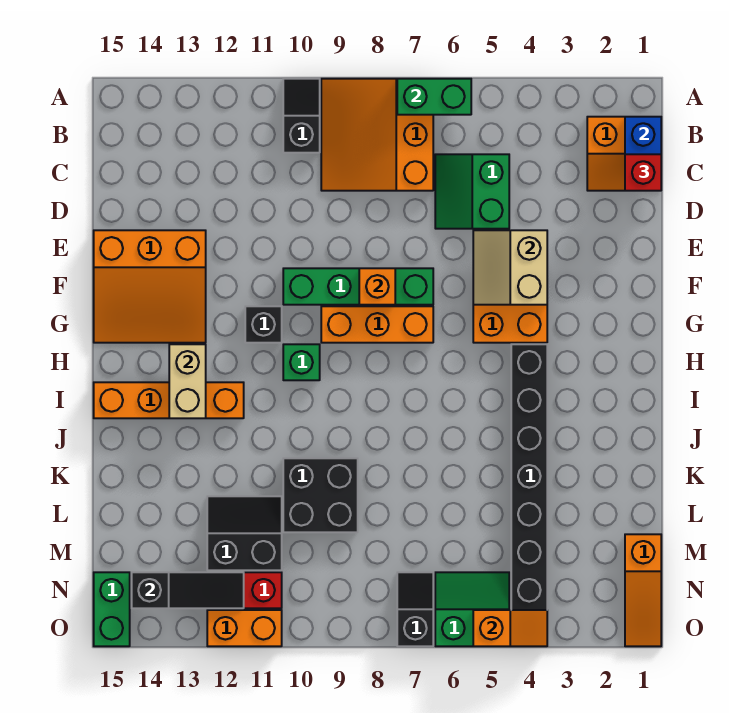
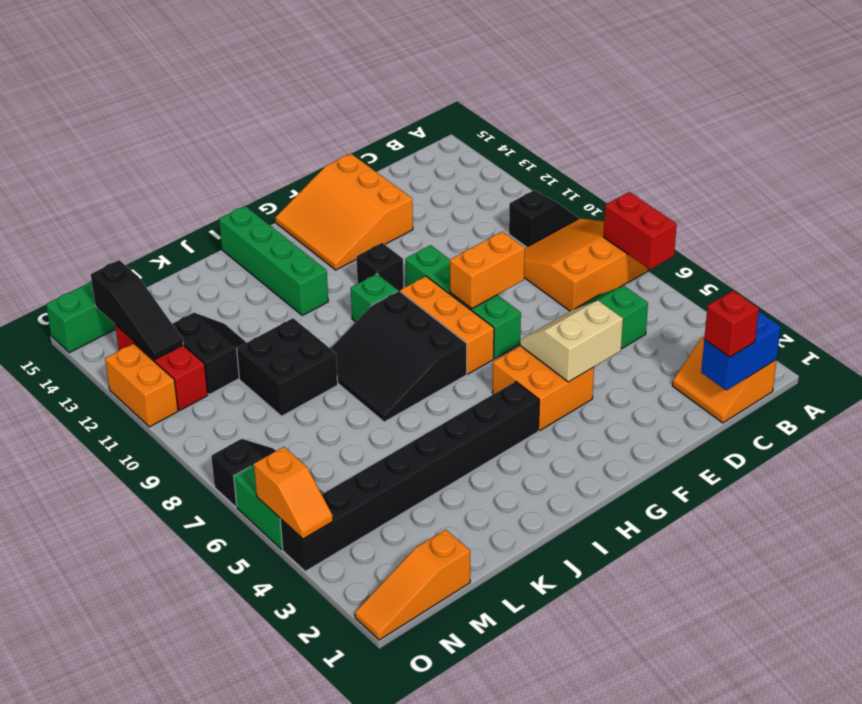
green 1x2 brick [397,79,471,115] -> red 1x2 brick [603,192,677,269]
orange 1x1 brick [359,268,395,305] -> orange 1x2 brick [450,232,525,309]
none -> black 3x3 slope [330,291,467,422]
tan 1x2 brick [169,344,206,418] -> none
orange 1x4 brick [94,382,244,418] -> green 1x4 brick [219,206,328,315]

